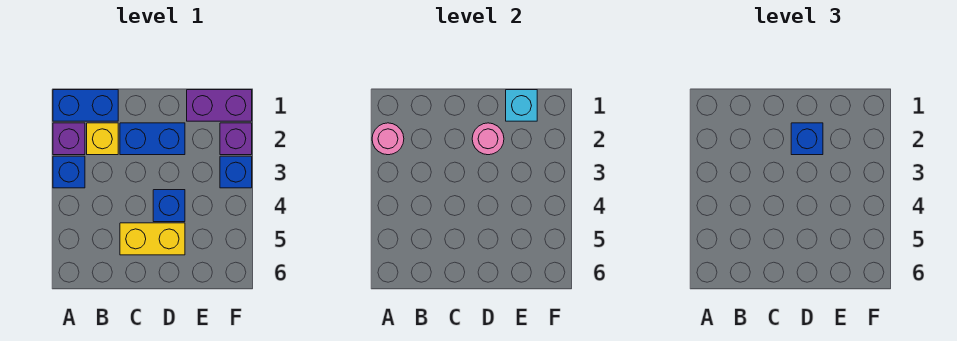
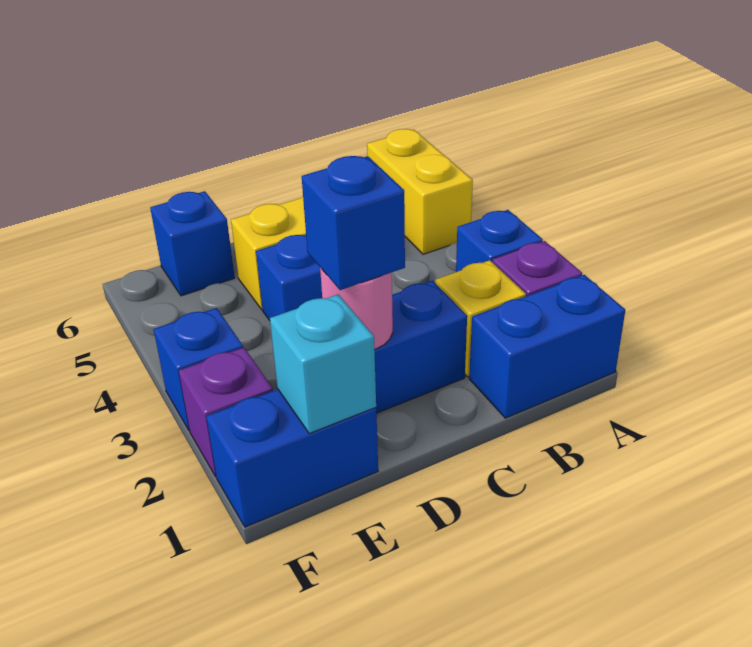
pink 1x1 round brick [372,123,404,155] -> none
none -> yellow 1x2 brick [367,129,473,254]
purple 1x2 brick [187,90,252,121] -> blue 1x2 brick [206,389,378,527]
none -> blue 1x1 brick [150,191,235,296]

